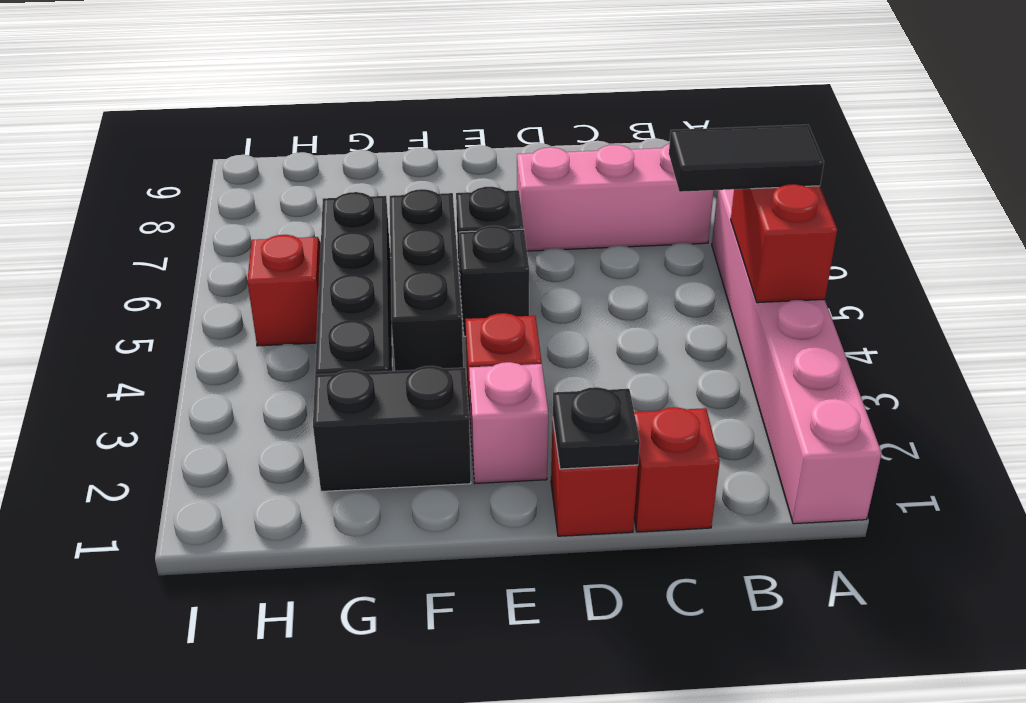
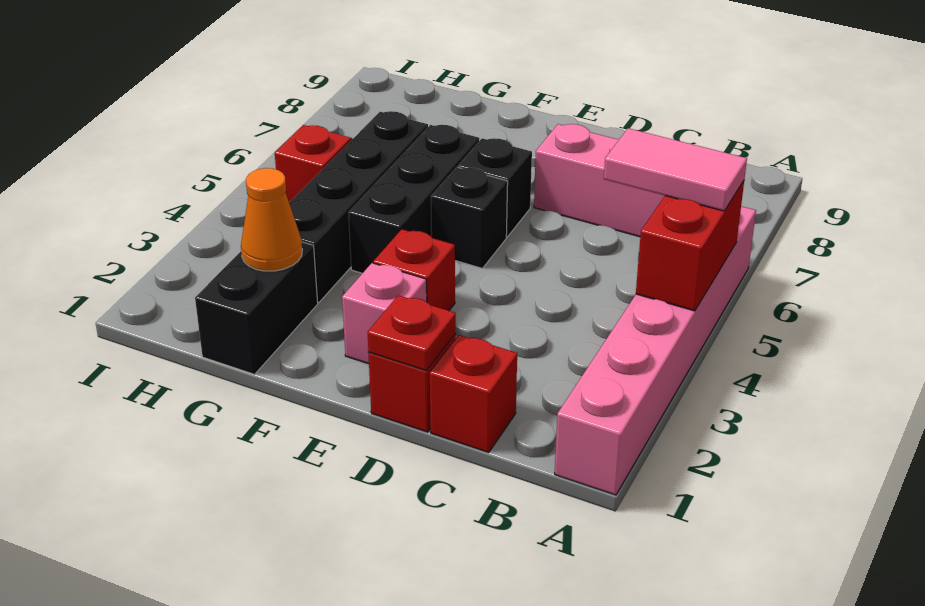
black 1x2 tile [669,125,824,192] -> pink 1x2 tile [604,128,747,211]
black 1x1 plate [553,387,640,469] -> red 1x1 plate [368,295,456,371]
black 1x2 brick [313,366,471,491] -> black 1x2 brick turned to [195,242,318,374]
none -> orange 1x1 cone [241,168,302,271]

